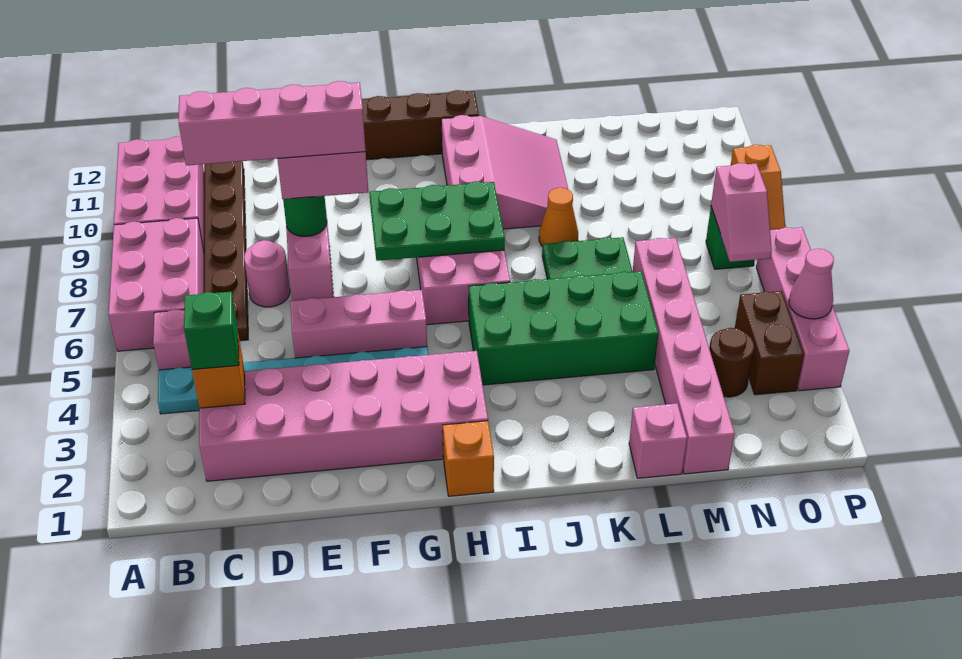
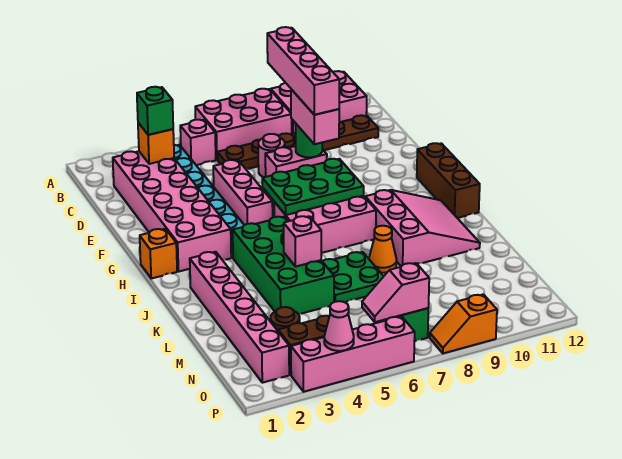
green 2x3 plate [369,181,505,261] -> green 2x3 plate turned to [262,159,364,215]
pink 3x3 slope [441,115,568,229] -> pink 3x3 slope turned to [365,190,480,266]
pink 1x1 brick [629,403,687,478] -> pink 1x1 brick moved to [284,216,321,267]
pink 1x6 brick [633,238,735,474] -> pink 1x6 brick turned to [190,252,289,383]

